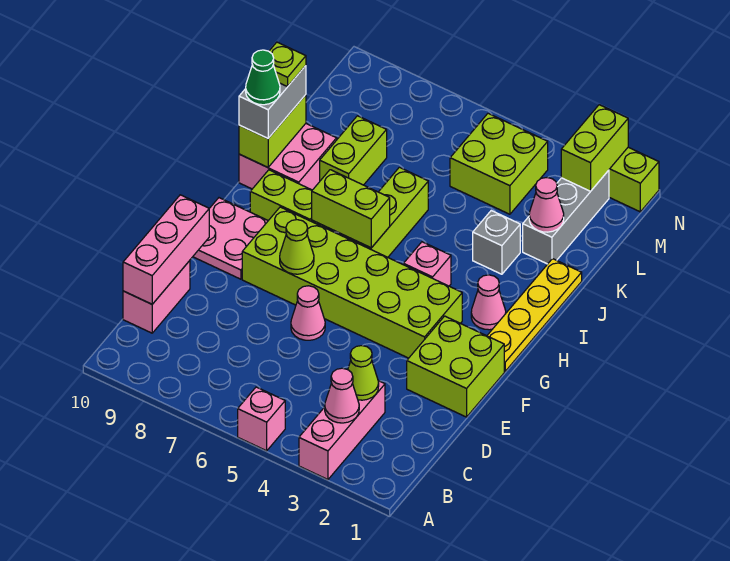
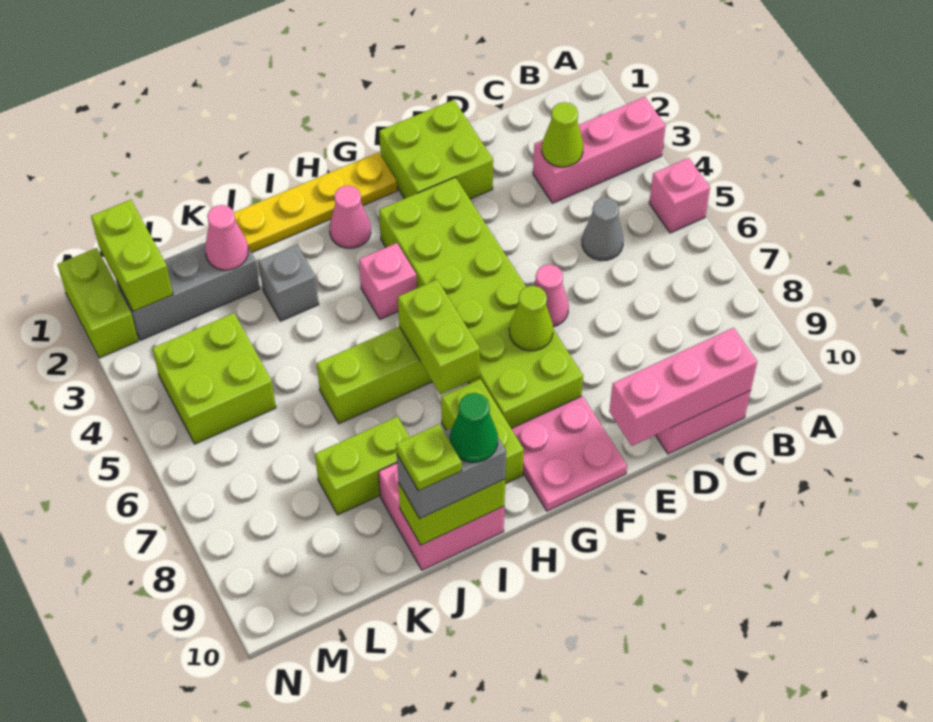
pink 1x1 cone [325,368,359,423] -> none
none -> grey 1x1 cone [582,197,624,260]
lime 1x2 brick [561,105,628,191] -> lime 1x2 brick turned to [91,200,173,312]

